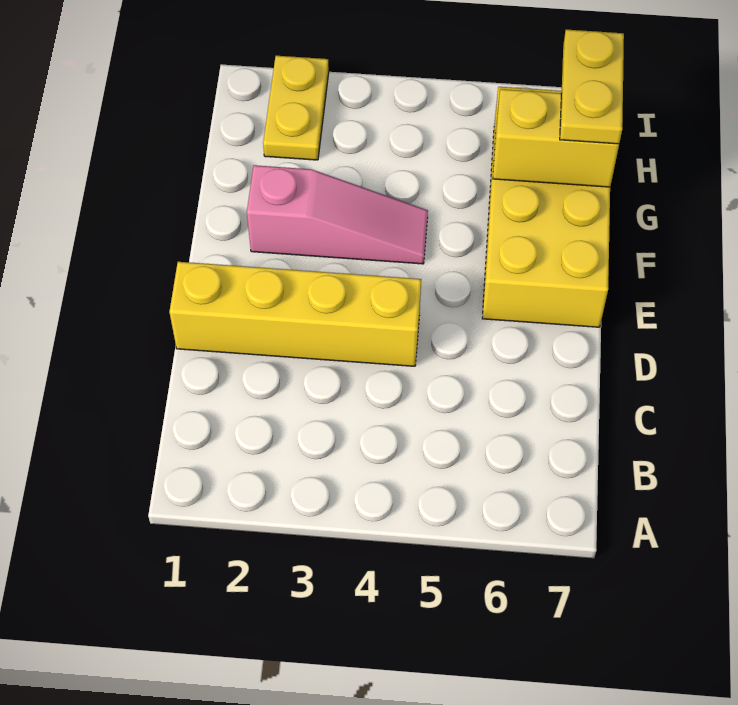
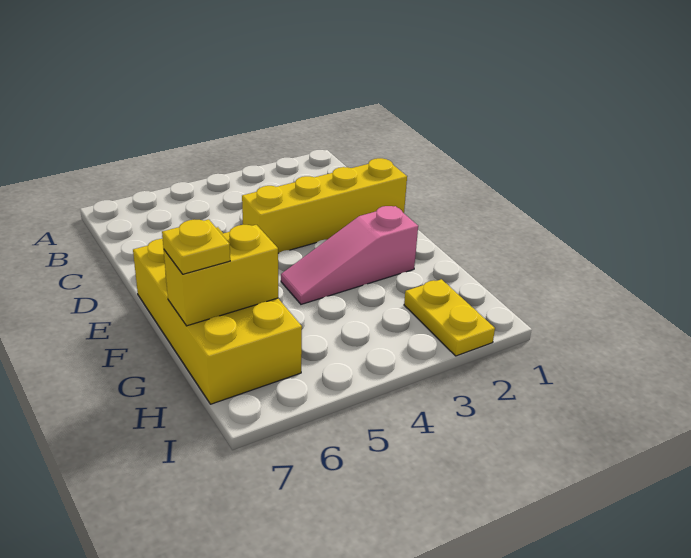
yellow 1x2 plate [560,30,624,144] -> yellow 1x1 plate [162,220,230,274]

